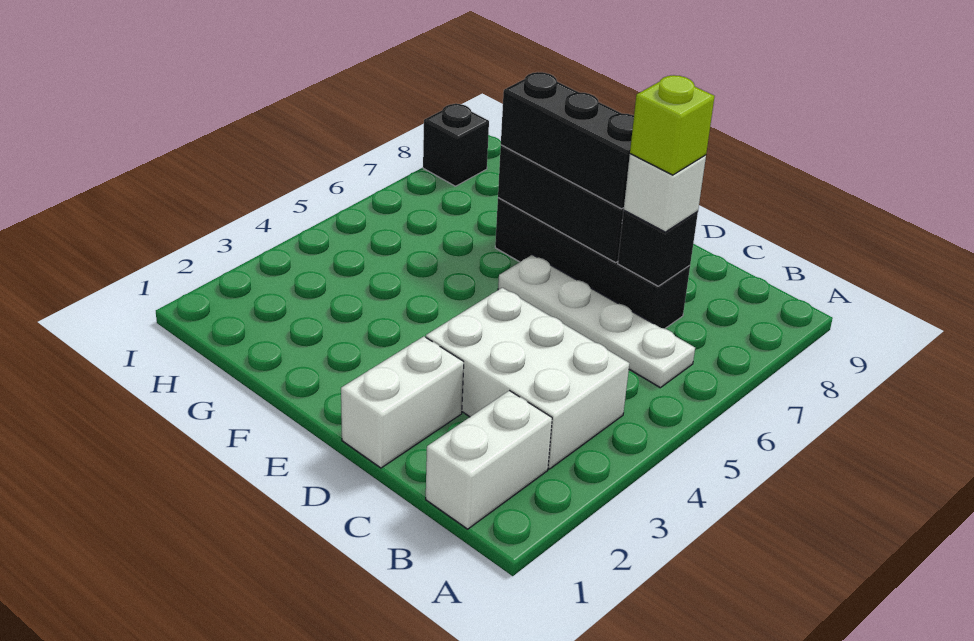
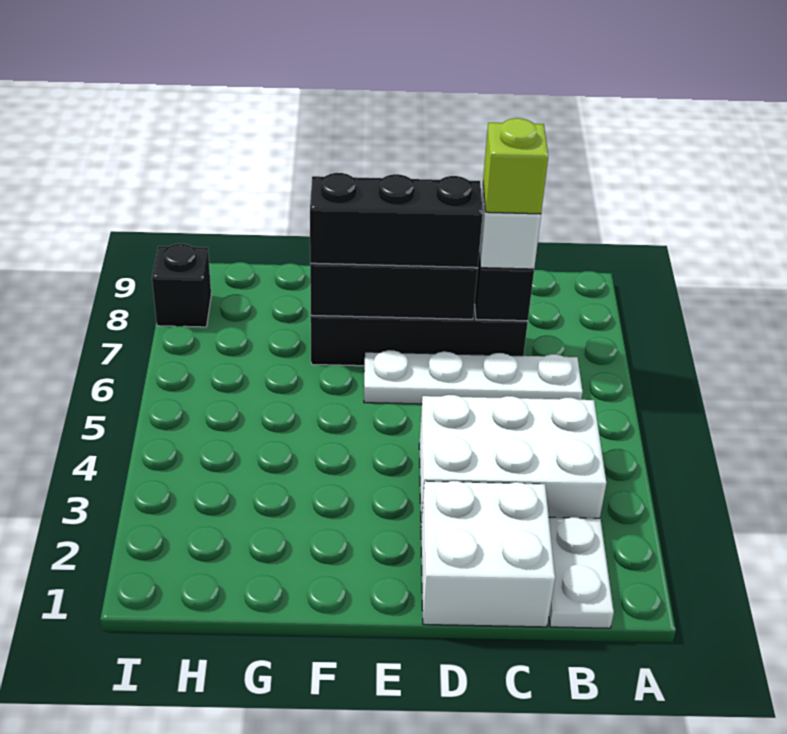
white 1x2 brick [426,391,552,529] -> white 1x2 plate [549,517,614,628]
white 1x2 brick [341,336,464,468] -> white 2x2 brick [421,481,555,627]

